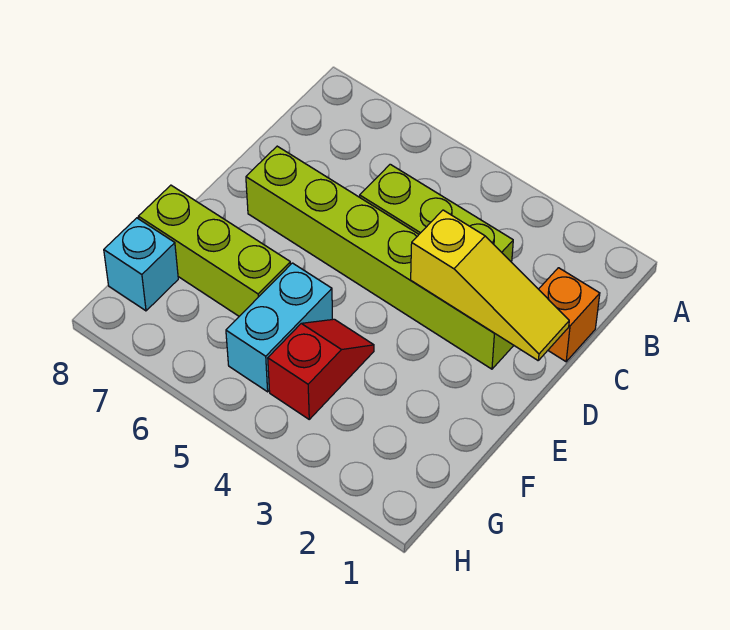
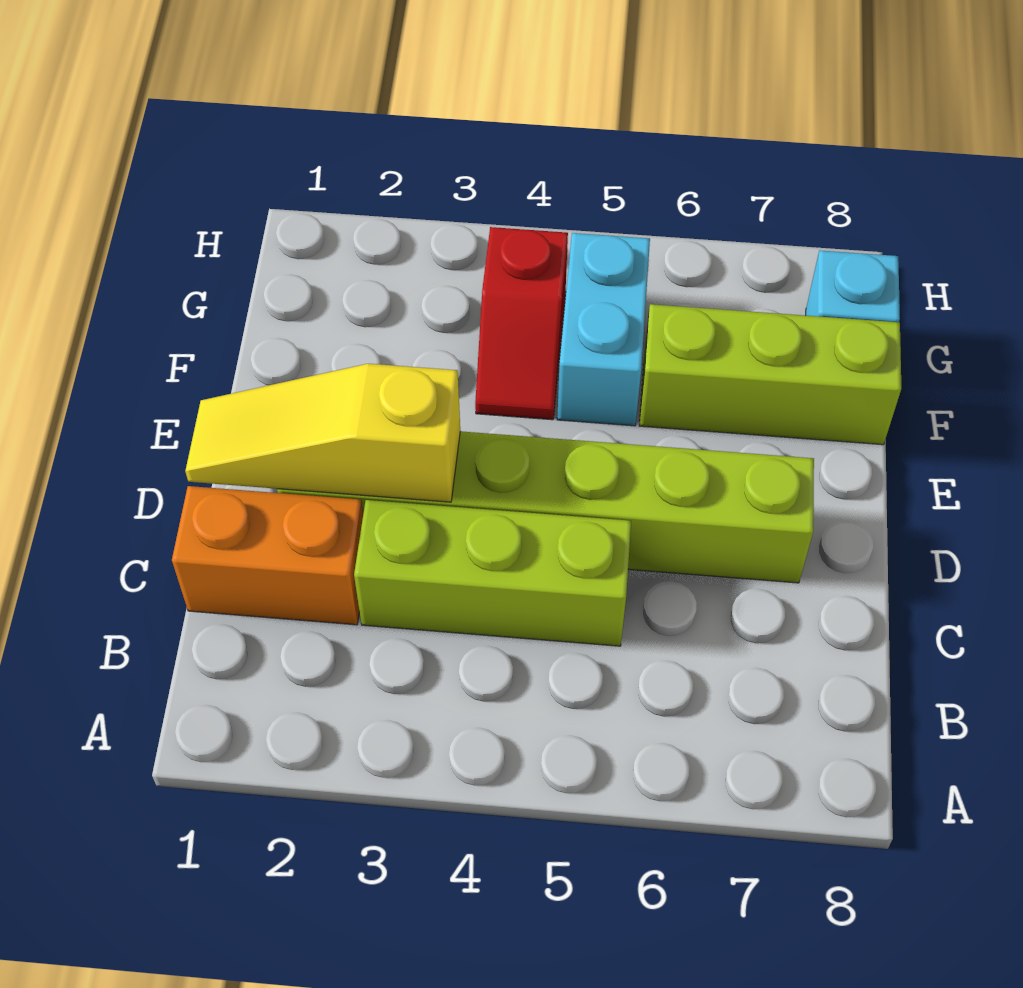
orange 1x1 brick [539,268,600,362] -> orange 1x2 brick [172,486,363,625]

